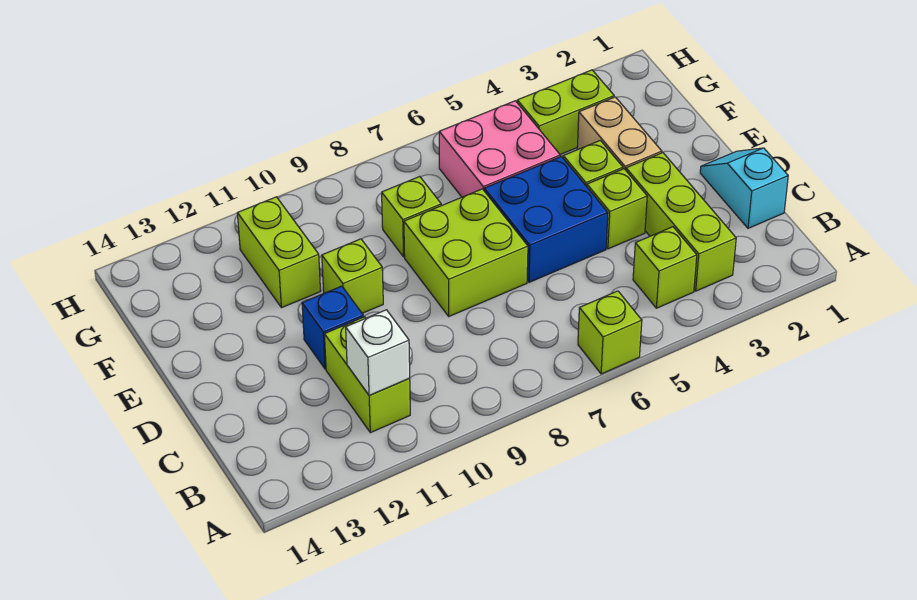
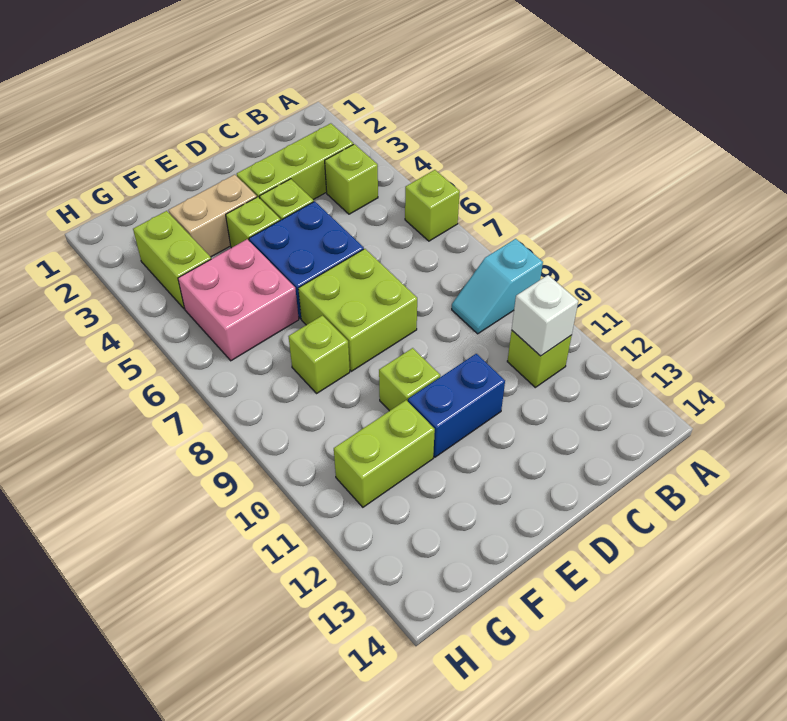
lime 1x2 brick [324,317,410,433] -> lime 1x1 brick [507,330,572,387]
cyan 1x2 slope [700,148,788,228] -> cyan 1x2 slope moved to [452,239,543,334]
blue 1x1 brick [302,286,364,369] -> blue 1x2 brick [408,354,505,457]

